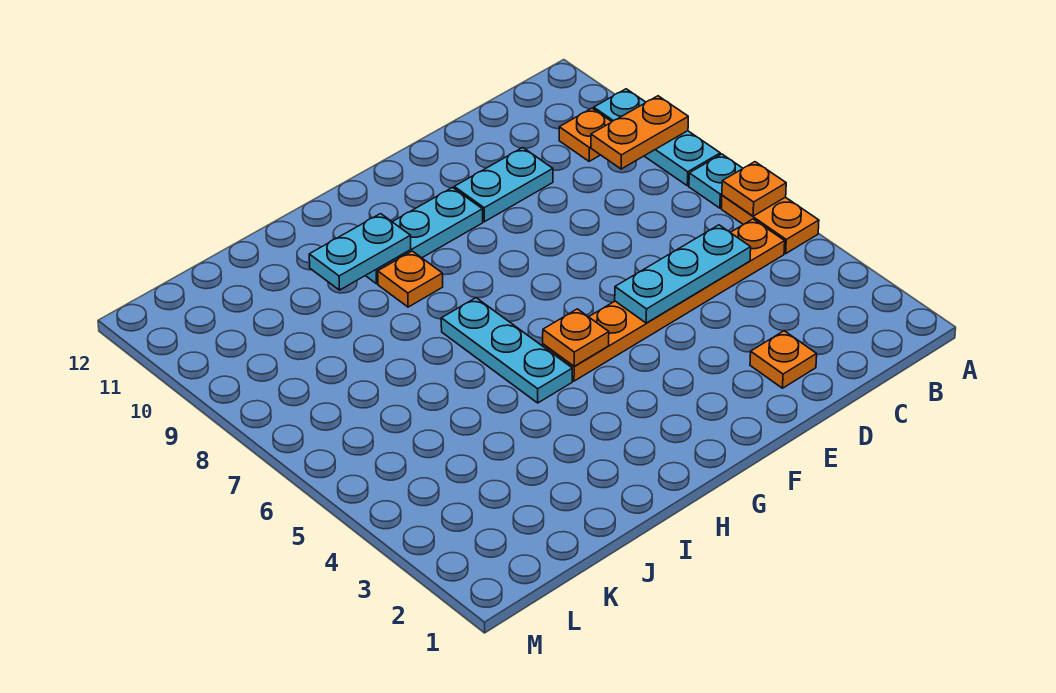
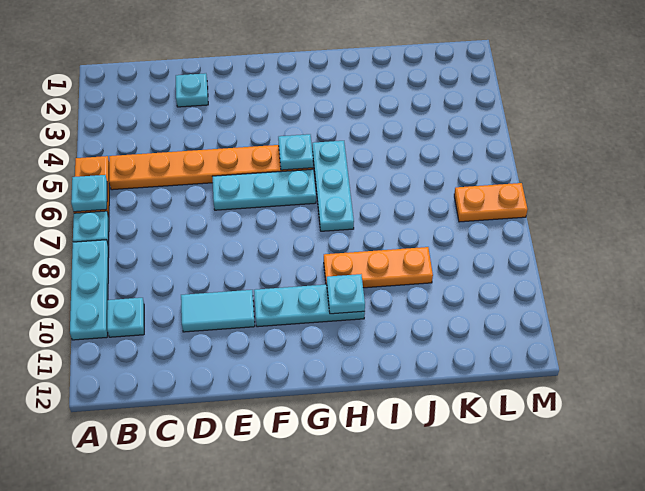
orange 1x1 plate [722,162,786,216] -> cyan 1x1 plate [71,175,107,212]
orange 1x2 plate [591,96,688,169] -> orange 1x2 plate moved to [454,183,528,222]
orange 1x1 plate [559,108,611,161] -> cyan 1x1 plate [107,298,144,337]
cyan 1x3 plate [615,225,751,323] -> cyan 1x3 plate moved to [212,169,316,210]
orange 1x1 plate [750,331,817,388] -> cyan 1x1 plate [176,73,208,107]
cyan 1x2 plate [454,148,553,222] -> cyan 1x2 tile [181,290,255,332]
orange 1x1 plate [543,309,609,366] -> cyan 1x1 plate [278,134,313,170]
orange 1x1 plate [378,251,443,307] -> orange 1x3 plate [324,247,433,288]
cyan 1x2 plate [309,214,411,290] -> cyan 1x1 plate [327,274,365,314]

